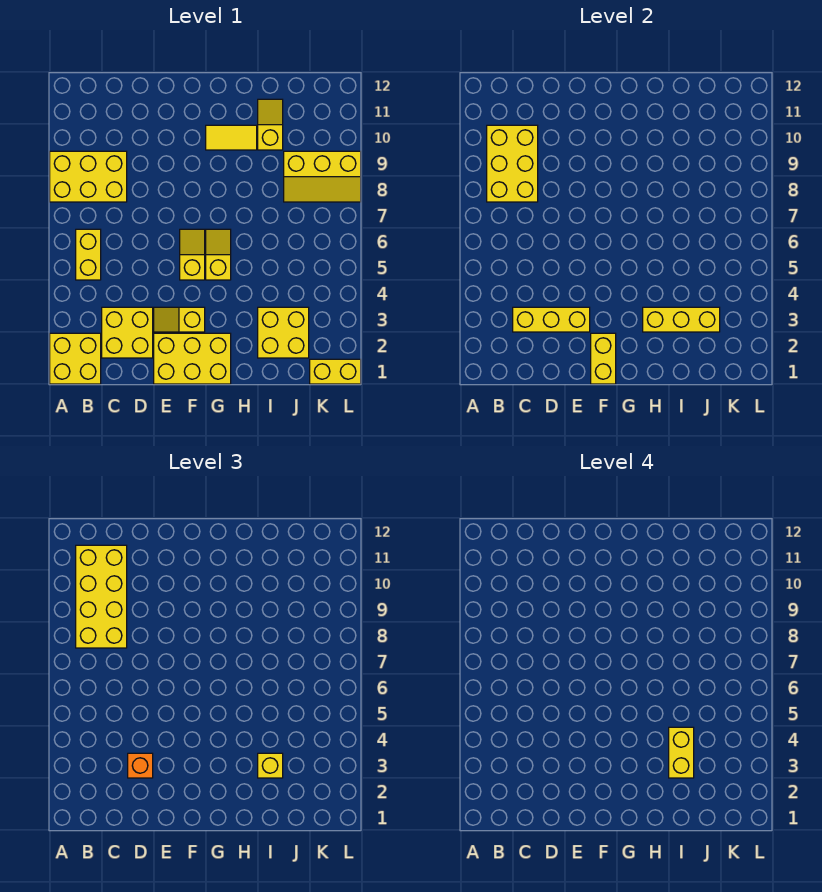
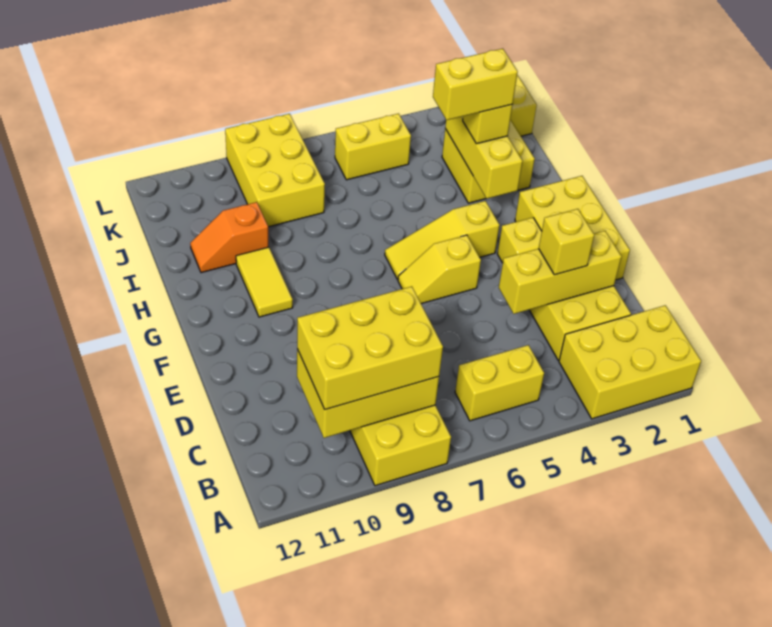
yellow 2x2 brick [50,333,101,384] -> yellow 2x3 brick [559,305,701,419]
yellow 2x4 brick [76,545,127,648] -> yellow 2x3 brick [297,286,443,410]
yellow 1x3 brick [513,307,590,332] -> yellow 1x3 brick turned to [499,231,622,314]
orange 1x1 brick [128,753,153,778] -> yellow 1x1 brick [539,209,594,275]
yellow 1x2 brick [591,333,616,384] -> yellow 1x2 brick moved to [335,114,411,180]
yellow 1x2 slope [206,229,231,280] -> yellow 1x3 slope [385,201,500,280]
yellow 1x2 slope [258,99,283,150] -> orange 1x2 slope [190,202,268,273]
yellow 2x3 slope [284,151,361,202] -> yellow 2x3 brick [225,114,325,227]

